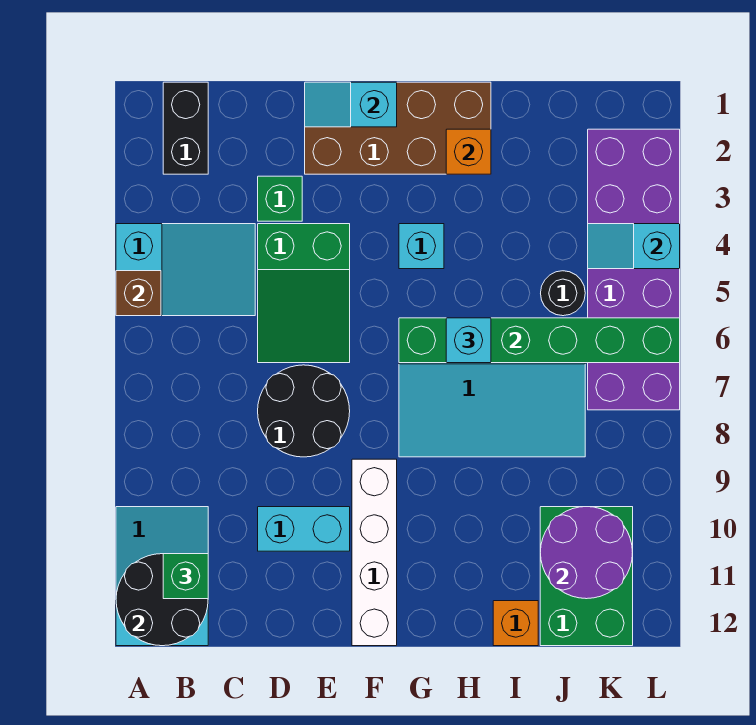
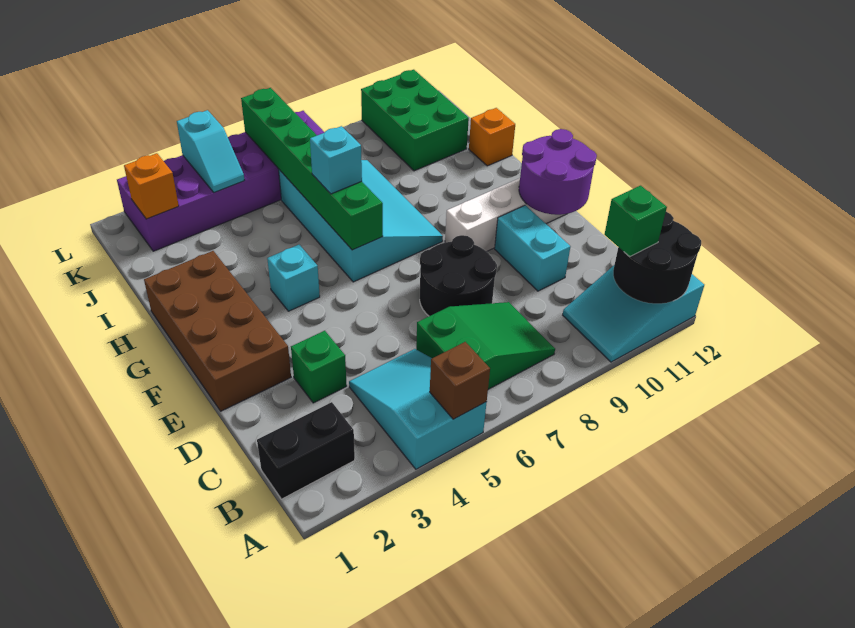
green 2x3 slope [258,224,350,363] -> green 2x3 slope moved to [416,302,555,389]
cyan 1x2 slope [305,82,397,127] -> none
orange 1x1 brick [446,129,491,174] -> orange 1x1 brick moved to [124,153,179,219]
black 1x1 round brick [541,271,585,316] -> none
green 2x3 brick [540,507,633,646] -> green 2x3 brick turned to [361,70,469,171]
purple 2x2 round brick [540,507,633,599] -> purple 2x2 round brick moved to [519,129,597,215]

